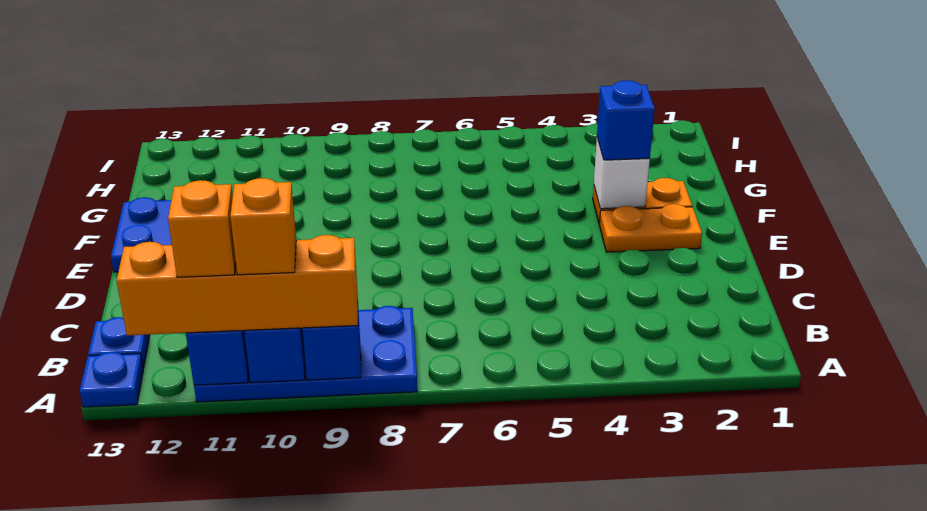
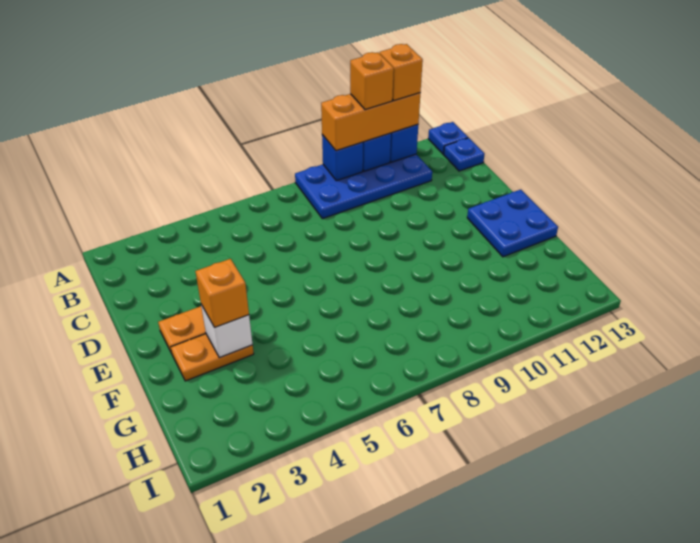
orange 1x4 brick [117,235,358,335] -> orange 1x3 brick [321,93,420,151]
blue 1x1 brick [597,80,655,160] -> orange 1x1 brick [196,259,249,328]

